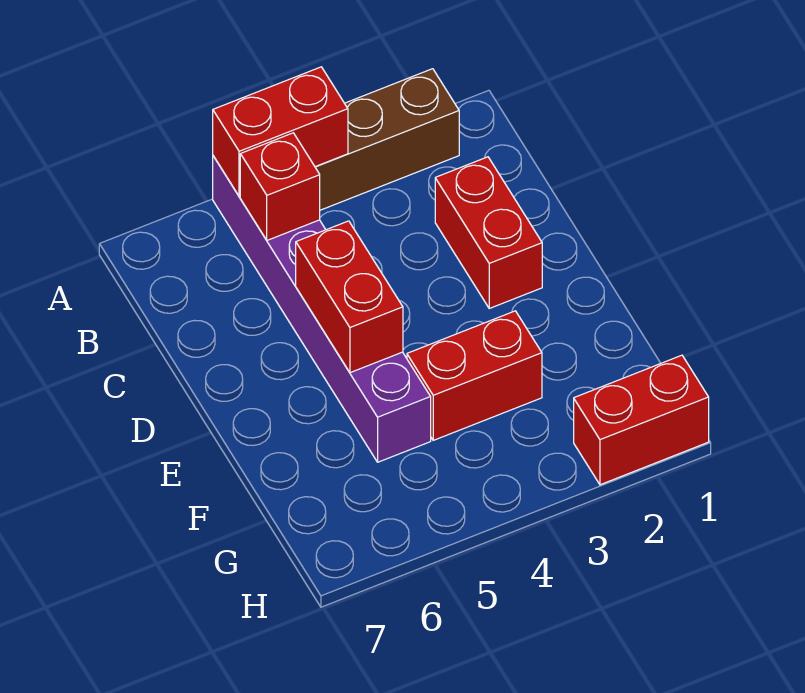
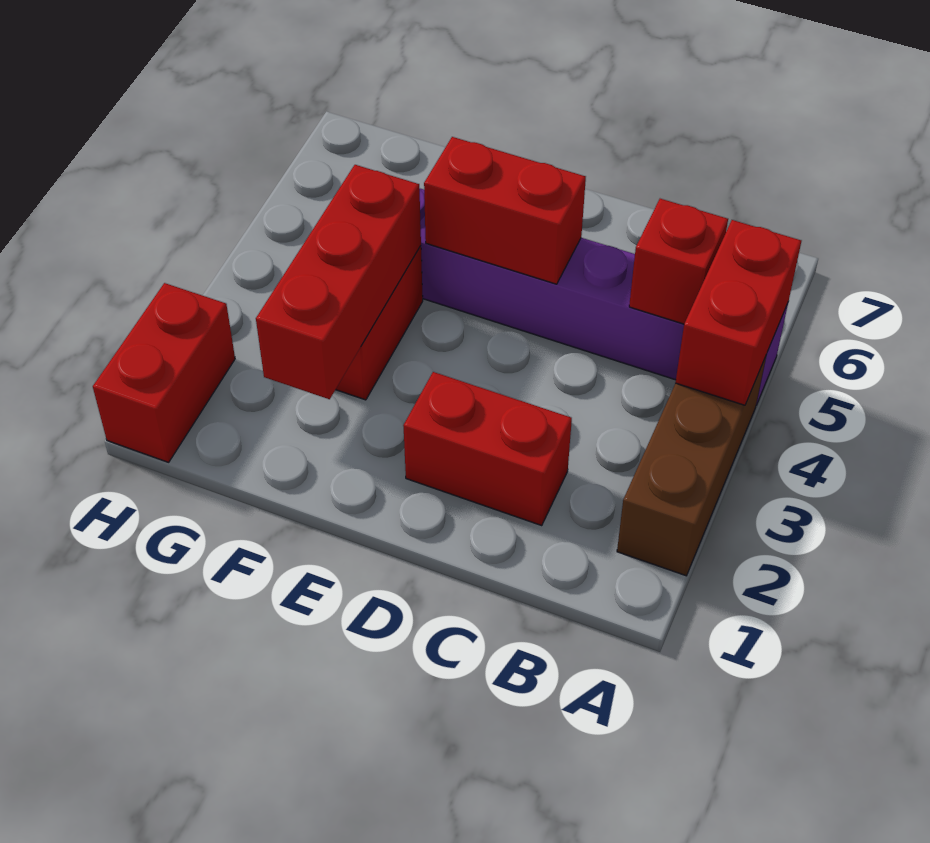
none -> red 1x3 brick [256,165,421,399]

